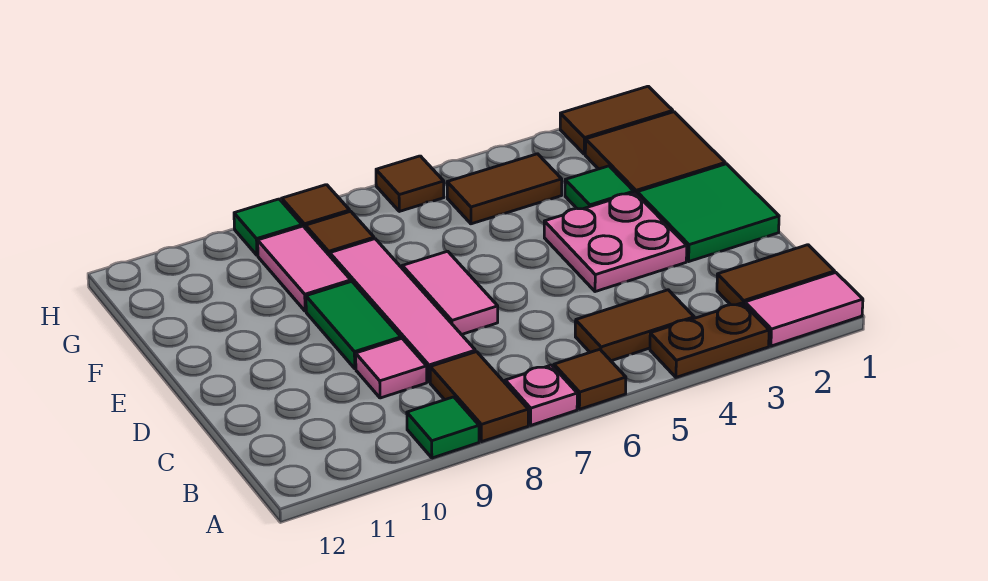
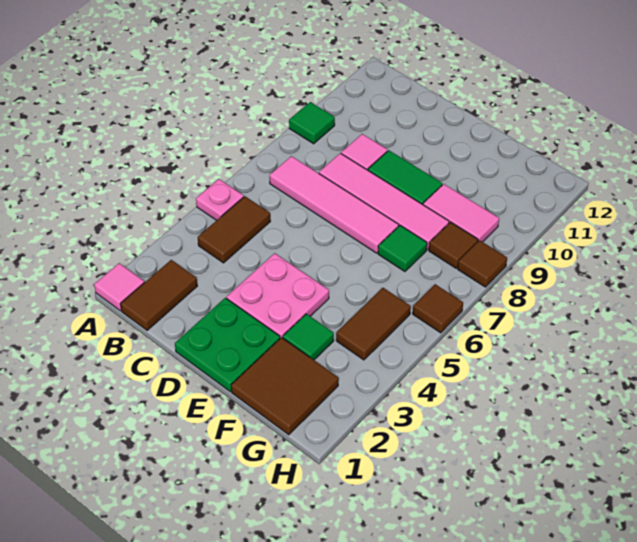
pink 1x2 tile [745,273,863,346] -> pink 1x1 tile [94,263,144,311]
brown 1x2 plate [650,303,769,377] -> none
brown 1x1 tile [554,349,626,409] -> none
pink 1x1 plate [505,365,577,425] -> pink 1x1 plate moved to [196,179,244,220]
brown 1x2 tile [430,352,528,442] -> none
green 2x2 tile [637,164,779,261] -> green 2x2 plate [175,298,280,392]
pink 1x2 tile [402,251,498,335] -> pink 1x4 tile [270,156,399,253]
brown 1x2 tile [560,86,673,154] -> none
green 1x1 tile [234,199,302,255] -> green 1x1 tile moved to [378,225,427,272]

